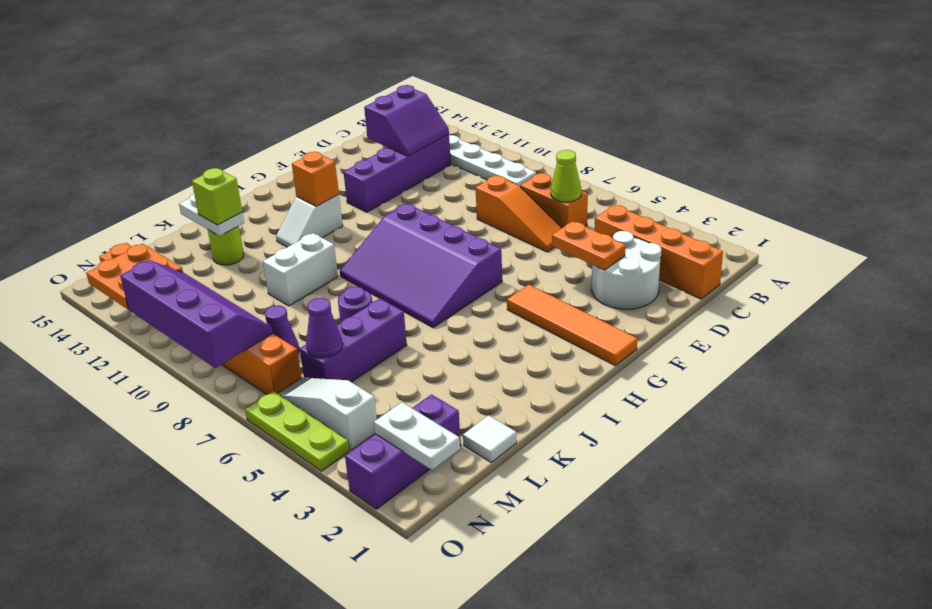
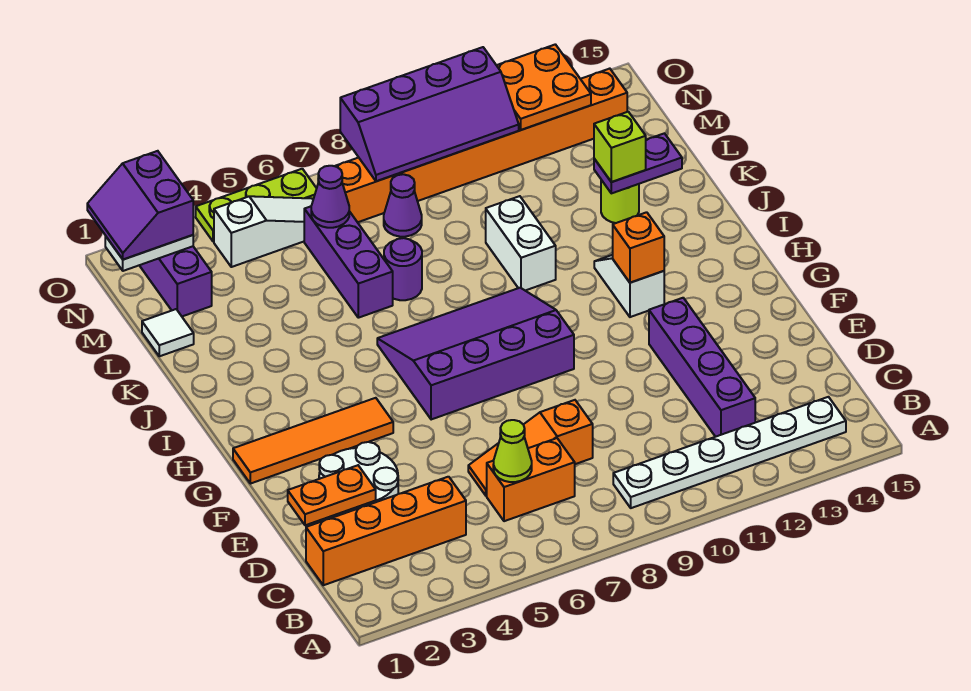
purple 2x2 slope [364,85,449,156] -> purple 2x2 slope moved to [87,151,193,260]
orange 1x2 plate [552,221,625,270] -> orange 1x2 plate moved to [288,465,376,525]
white 1x2 plate [179,193,244,236] -> purple 1x2 plate [594,133,682,193]

